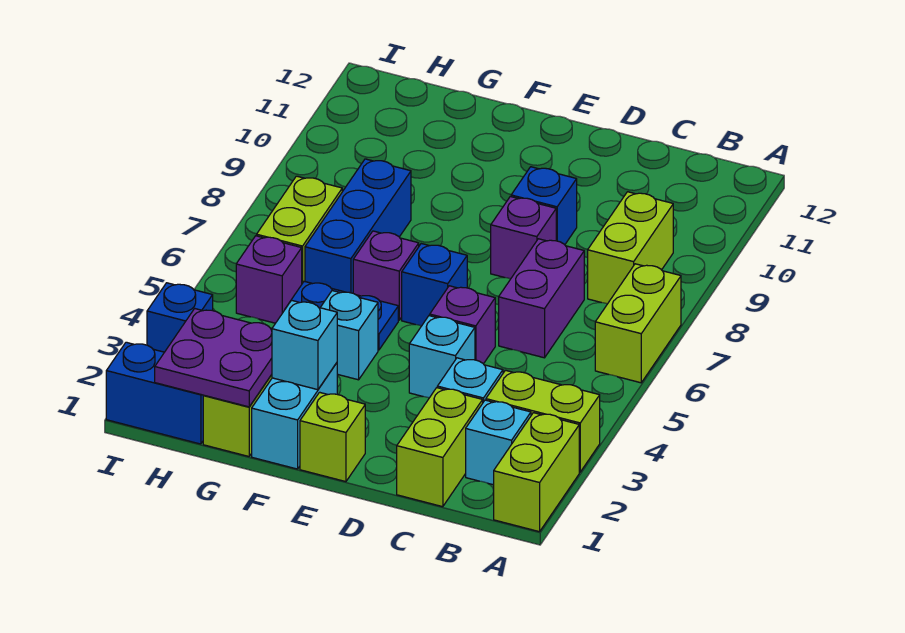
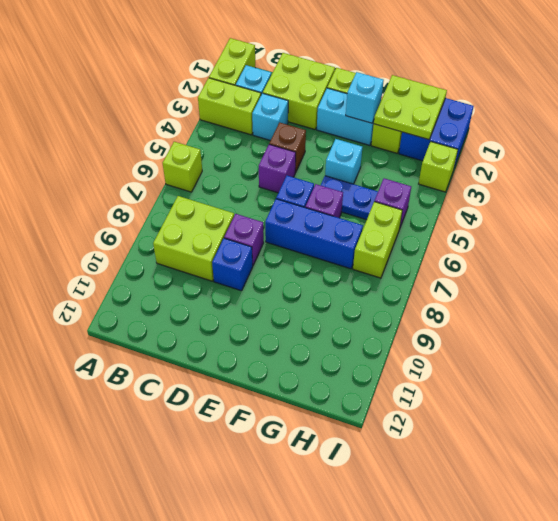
lime 1x2 brick [595,264,681,383] -> lime 1x1 brick [163,142,202,192]
lime 1x2 brick [588,192,673,304] -> lime 2x2 brick [153,196,234,281]
lime 1x2 brick [397,388,483,507] -> lime 2x2 brick [263,53,335,129]
purple 1x2 brick [499,239,584,358] -> none
cyan 1x1 brick [409,316,475,398] -> brown 1x1 brick [269,122,306,172]
cyan 1x2 brick [252,363,337,469] -> cyan 1x2 brick turned to [317,88,374,145]
purple 2x2 plate [155,309,272,407] -> lime 2x2 plate [374,75,447,140]
blue 1x3 brick [305,159,411,293] -> blue 1x3 brick turned to [265,199,363,269]
blue 1x2 brick [106,342,204,444] -> blue 2x2 brick [399,98,474,168]
blue 1x1 brick [147,283,213,352] -> lime 1x1 brick [419,142,458,192]

